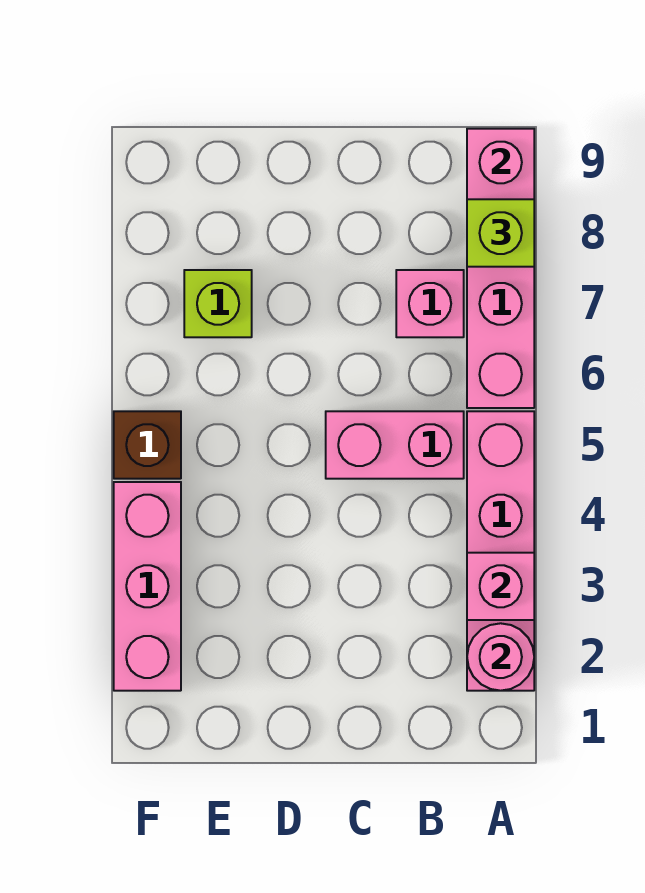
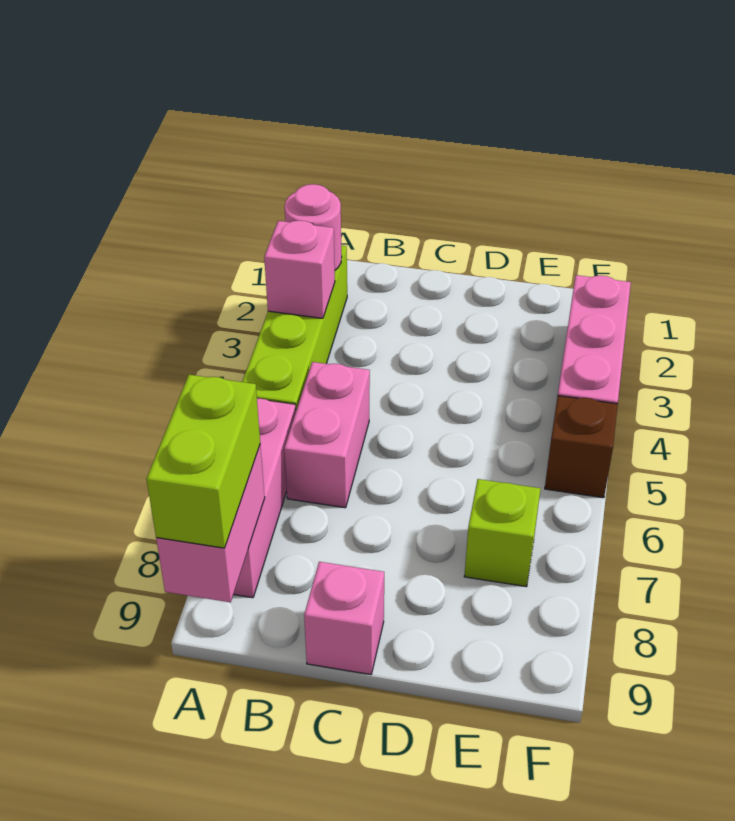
pink 1x4 brick [467,411,534,691] -> lime 1x4 brick [242,246,347,410]
lime 1x1 brick [467,199,534,267] -> lime 1x2 brick [146,375,260,548]
pink 1x2 brick [326,411,464,479] -> pink 1x2 brick turned to [284,362,370,508]
pink 1x1 brick [396,270,464,337] -> pink 1x1 brick moved to [304,562,384,675]

